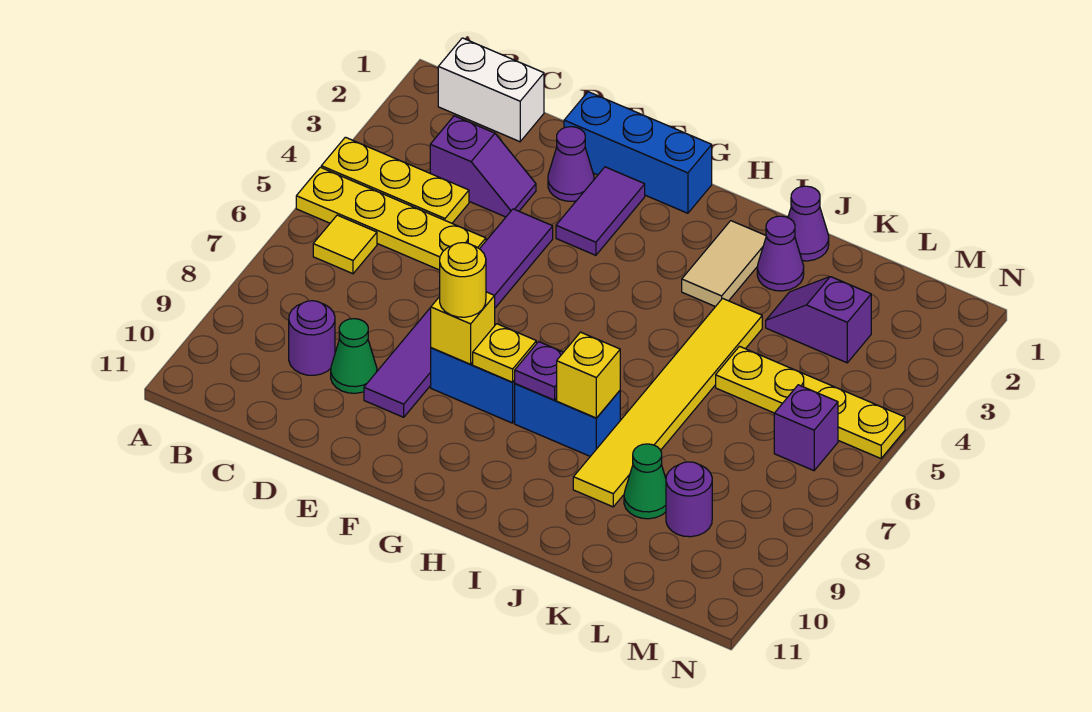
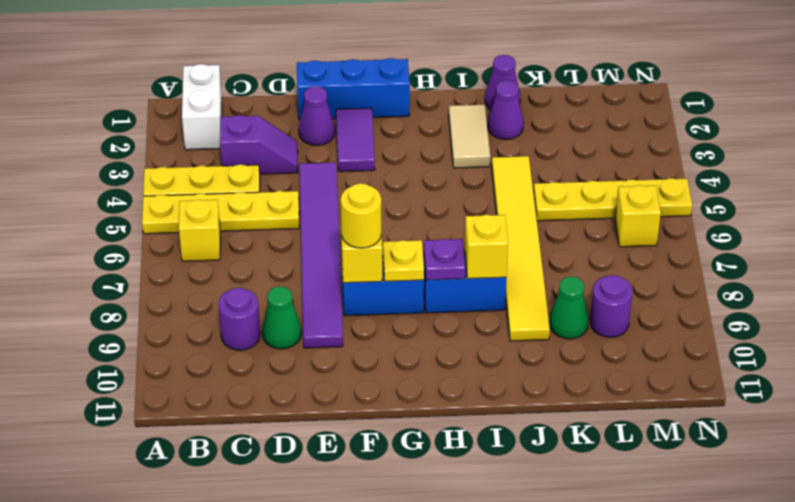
white 1x2 brick [438,38,544,142] -> white 1x2 brick turned to [182,64,222,150]
yellow 1x1 tile [313,215,377,274] -> yellow 1x1 brick [179,200,220,261]
purple 1x2 slope [766,277,871,363] -> none
purple 1x1 brick [774,385,838,471] -> yellow 1x1 brick [615,185,661,247]

